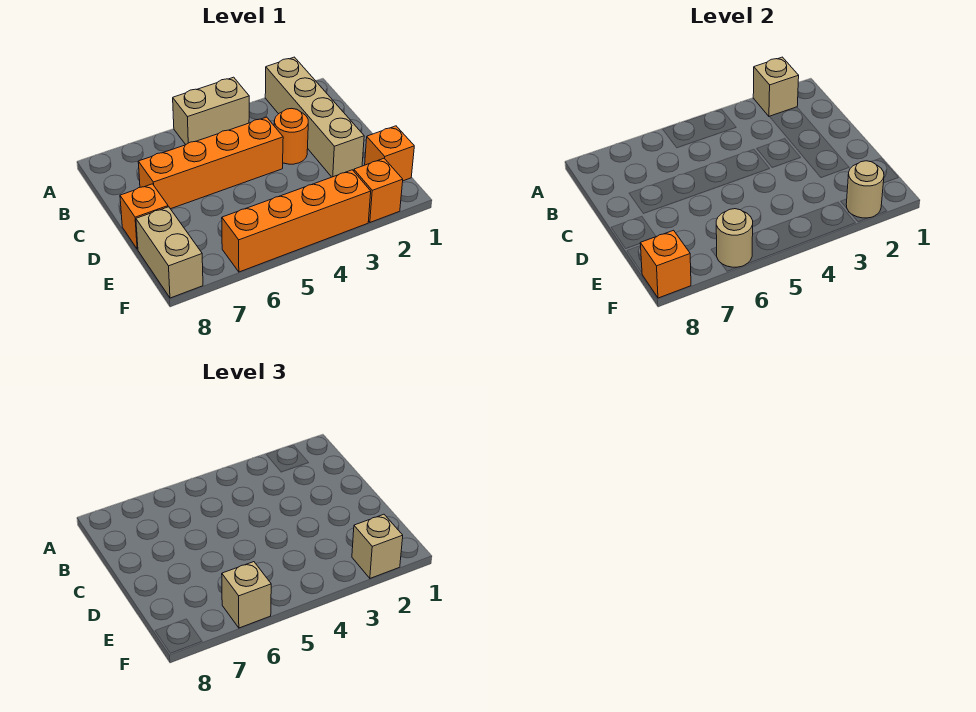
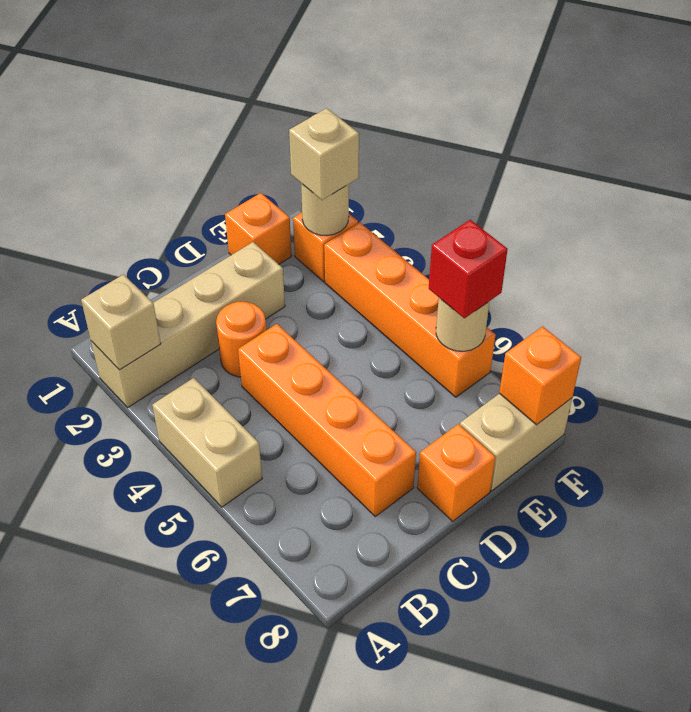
tan 1x1 brick [222,562,271,628] -> red 1x1 brick [429,220,508,318]

